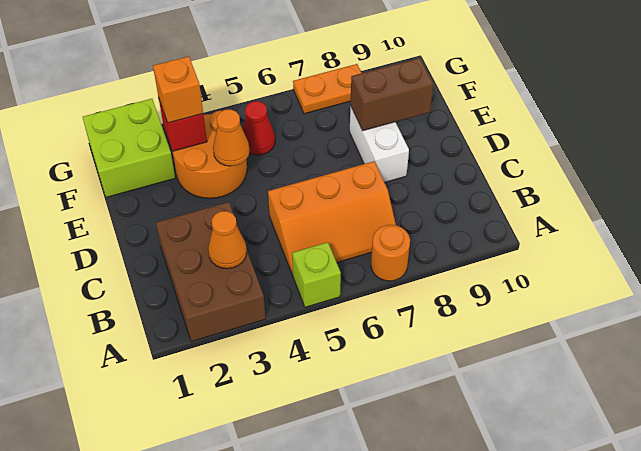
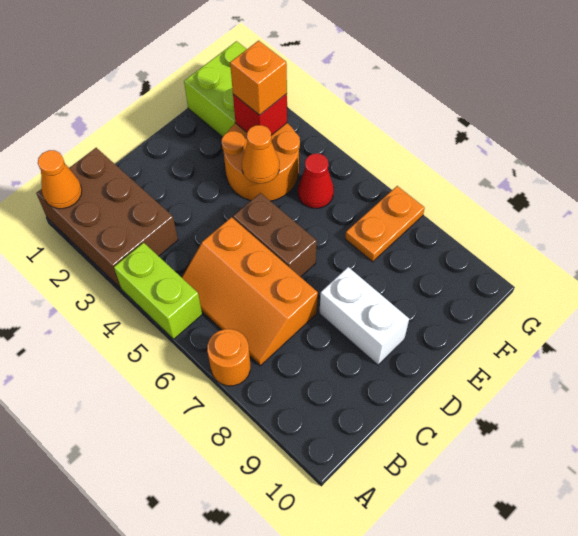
brown 2x3 brick [156,202,266,342] -> brown 2x3 brick turned to [36,148,178,288]
lime 1x1 brick [292,242,341,307] -> lime 1x2 brick [114,243,202,339]
orange 1x1 cone [208,211,247,269] -> orange 1x1 cone moved to [38,150,82,209]
white 1x2 brick [350,106,409,182] -> white 1x2 brick turned to [319,267,409,365]
brown 1x2 brick [350,58,433,131] -> brown 1x2 brick moved to [233,193,317,277]
orange 1x2 plate [293,64,361,114] -> orange 1x2 plate turned to [345,186,425,262]

